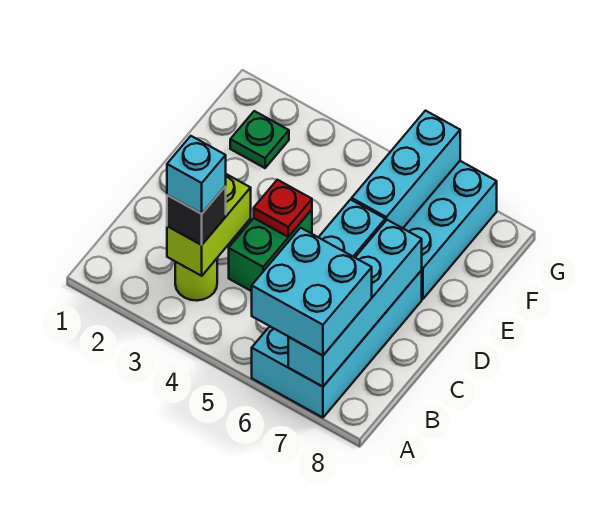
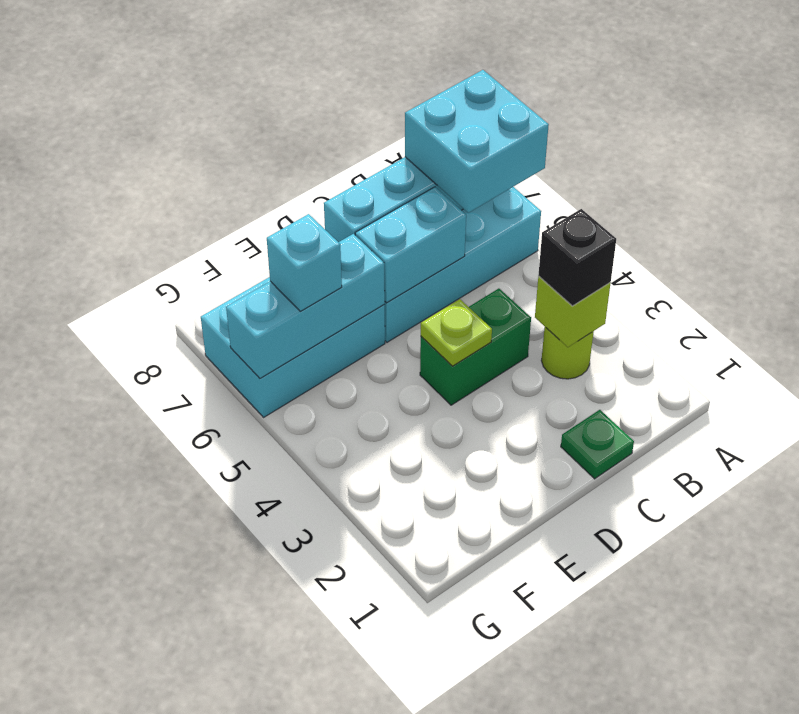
lime 1x2 brick [167,174,251,276] -> lime 1x1 brick [535,276,611,347]
cyan 1x1 brick [167,136,226,214] -> cyan 1x1 brick moved to [267,214,342,311]
red 1x1 plate [254,180,312,237] -> lime 1x1 plate [421,299,492,366]
green 1x1 plate [230,111,289,168] -> green 1x1 plate moved to [561,410,634,479]

